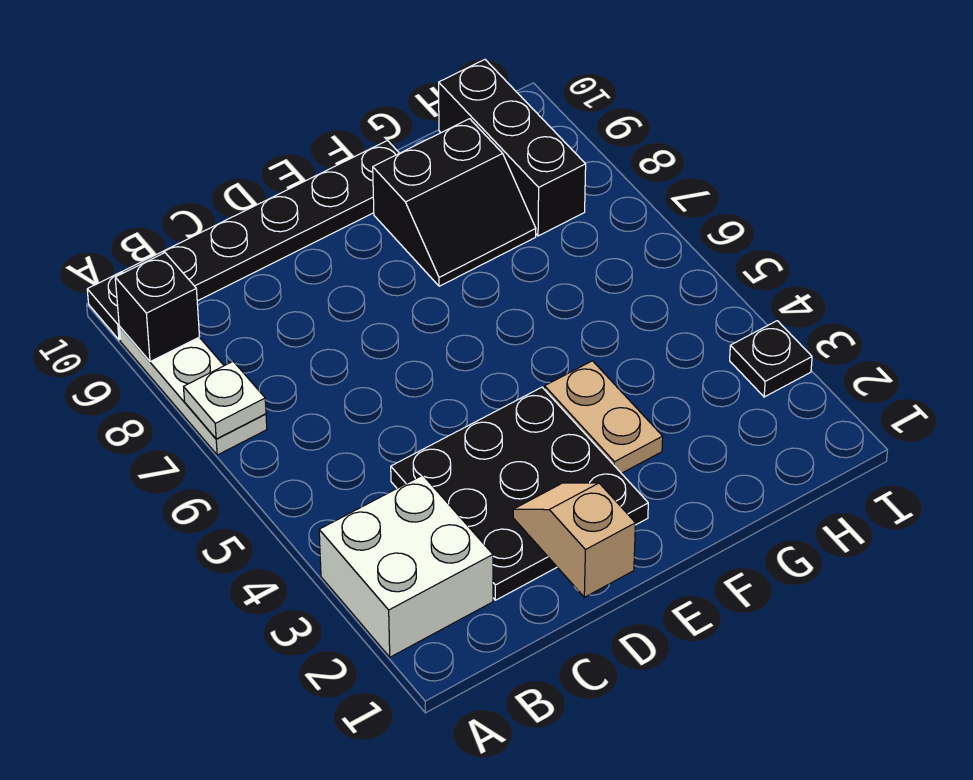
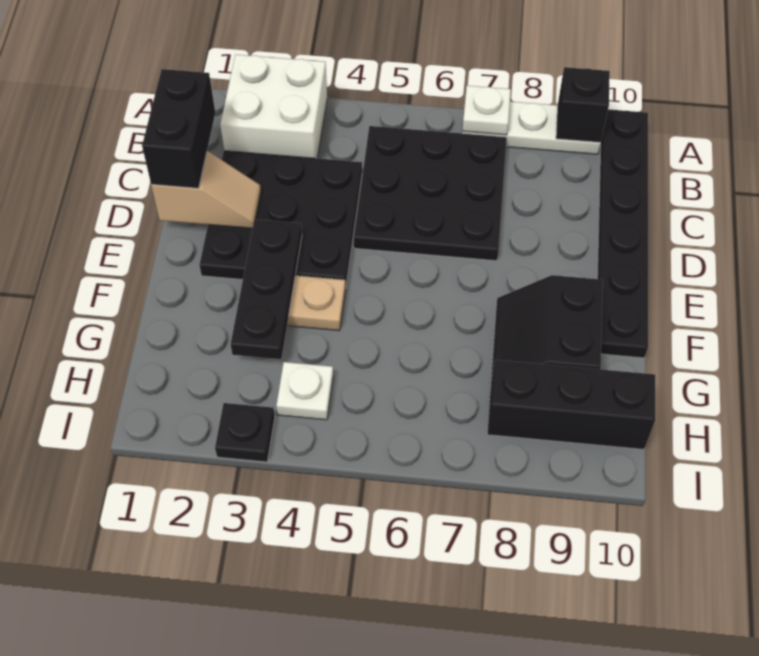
none -> black 3x3 plate [354,126,507,261]
none -> black 1x2 brick [142,69,215,188]
none -> black 1x3 plate [231,219,302,359]
none -> white 1x1 plate [276,362,333,420]

